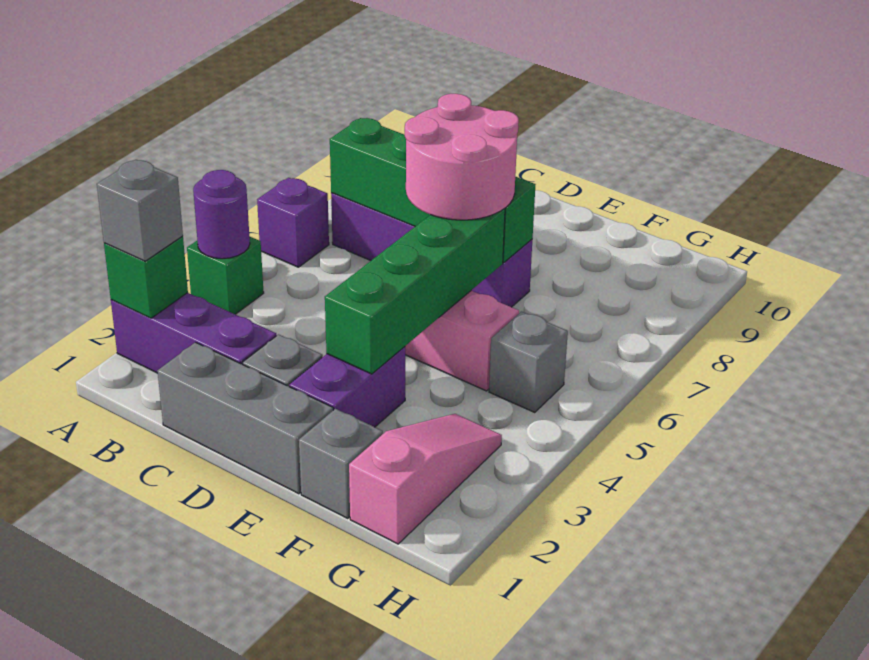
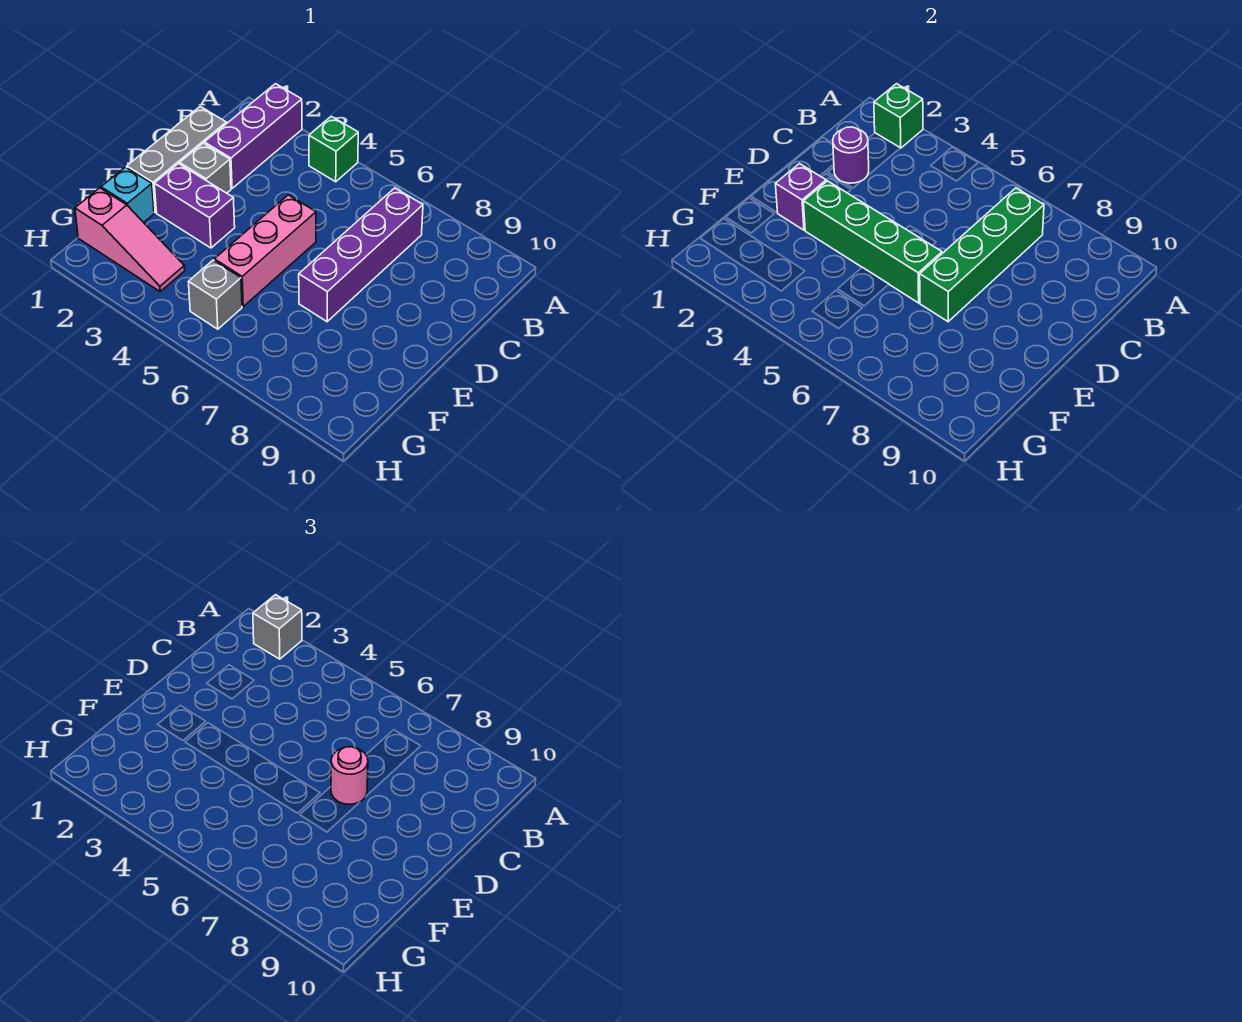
purple 1x1 round brick [193,170,250,259] -> purple 1x1 round brick moved to [833,127,869,183]
purple 1x1 brick [257,178,329,267] -> purple 1x1 brick moved to [776,164,826,230]
pink 2x2 round brick [405,94,519,220] -> pink 1x1 round brick [331,747,368,804]
grey 1x1 brick [299,409,383,518] -> cyan 1x1 brick [101,167,154,222]

